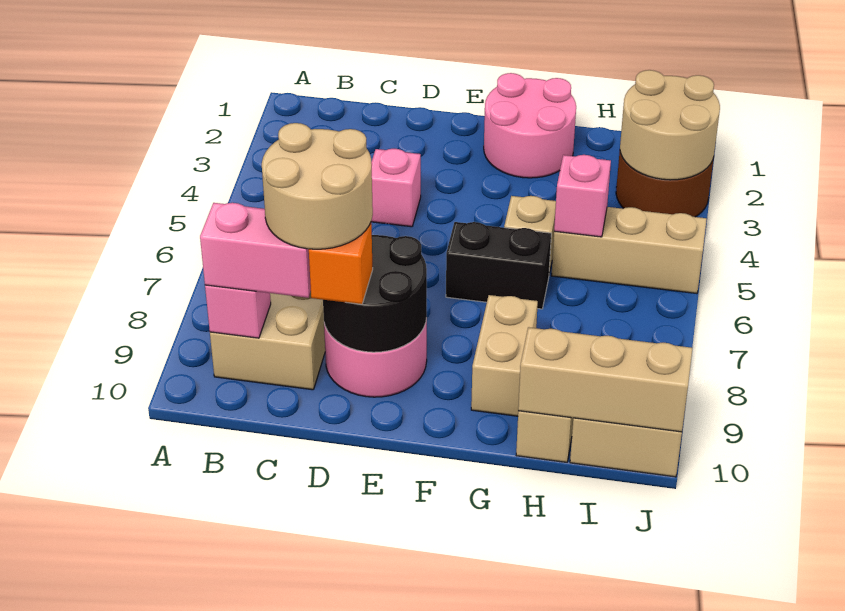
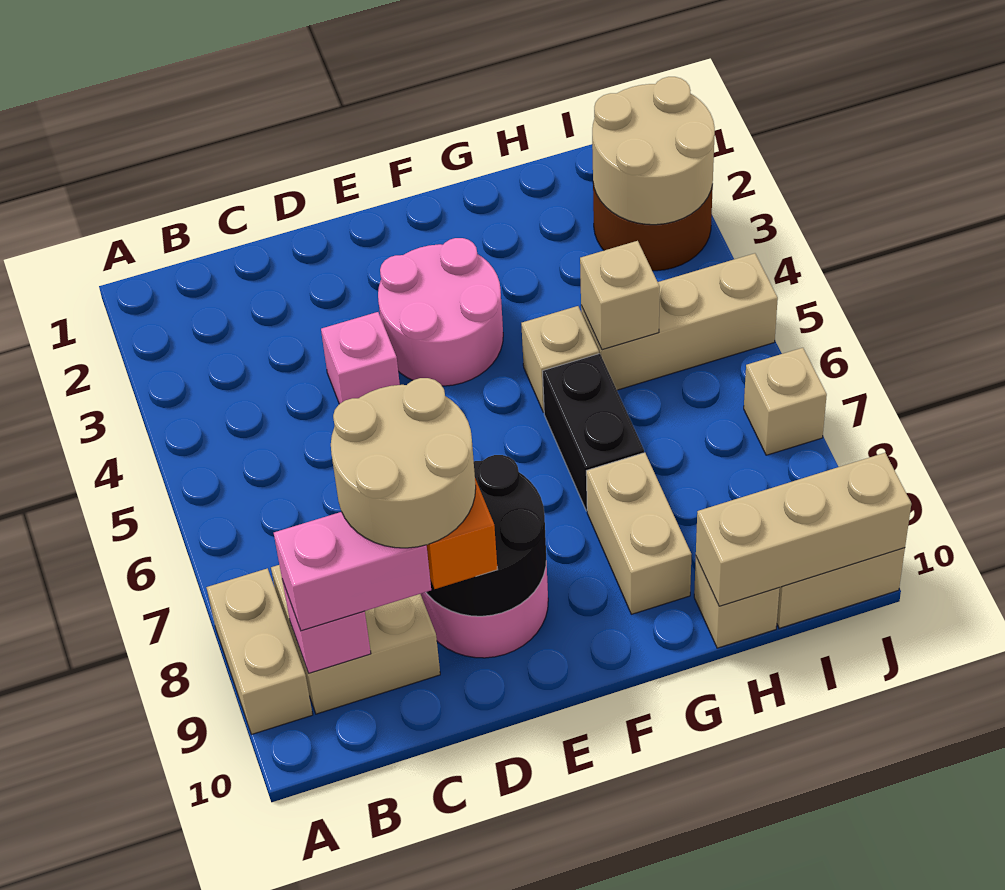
none -> tan 1x2 brick [206,568,313,734]
pink 2x2 round brick [484,73,576,178] -> pink 2x2 round brick moved to [378,238,503,386]
black 1x2 brick [446,222,551,309] -> black 1x2 brick turned to [543,354,644,511]
pink 1x1 brick [554,155,611,237] -> tan 1x1 brick [580,241,660,350]
none -> tan 1x1 brick [744,348,827,455]

